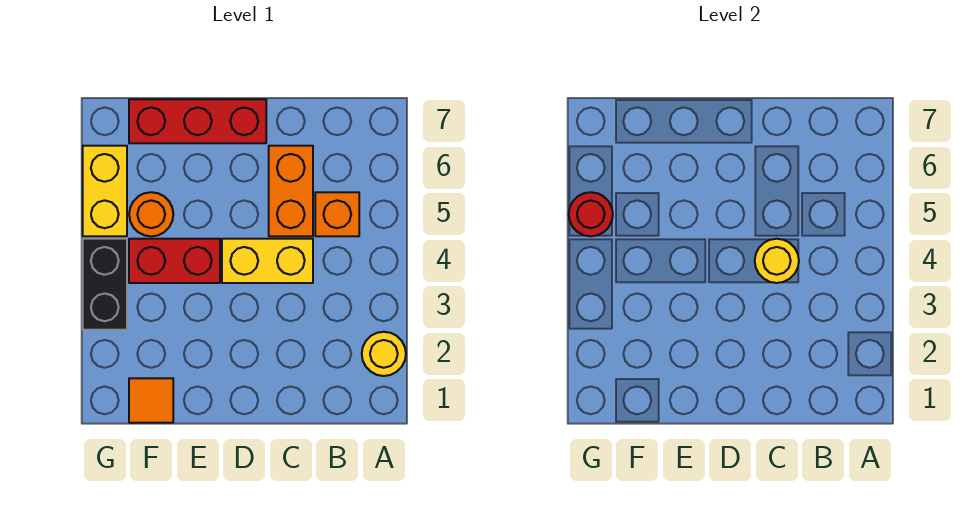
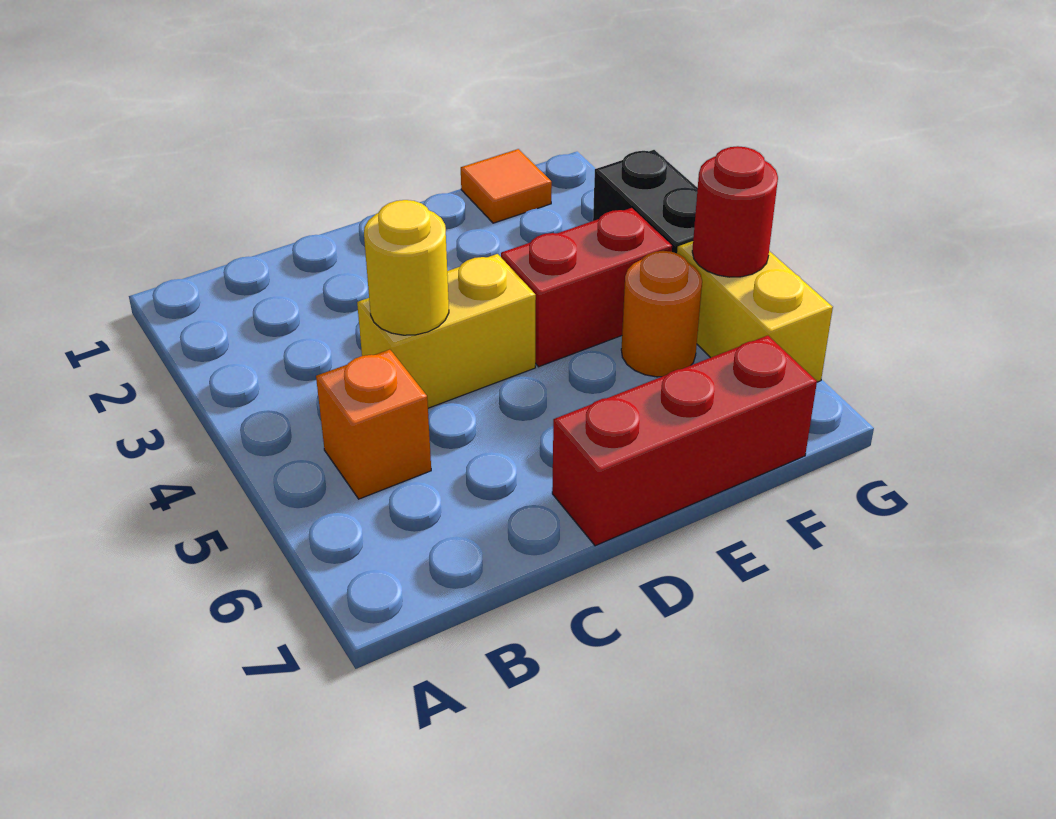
yellow 1x1 round brick [362,332,406,376] -> none
orange 1x2 brick [269,146,313,236] -> none

